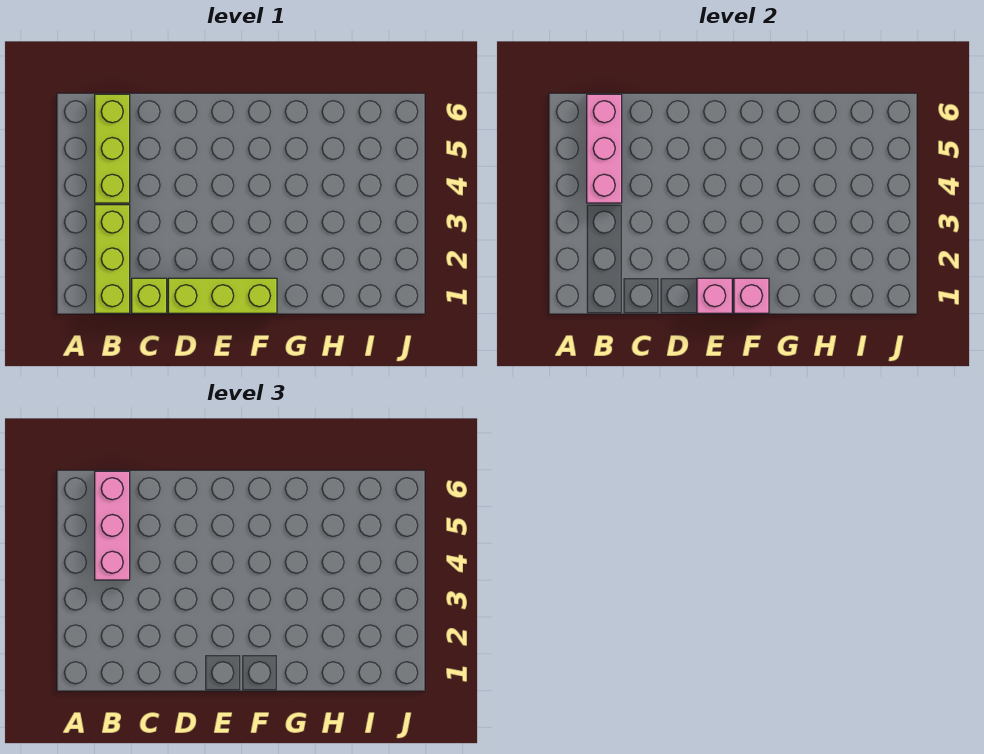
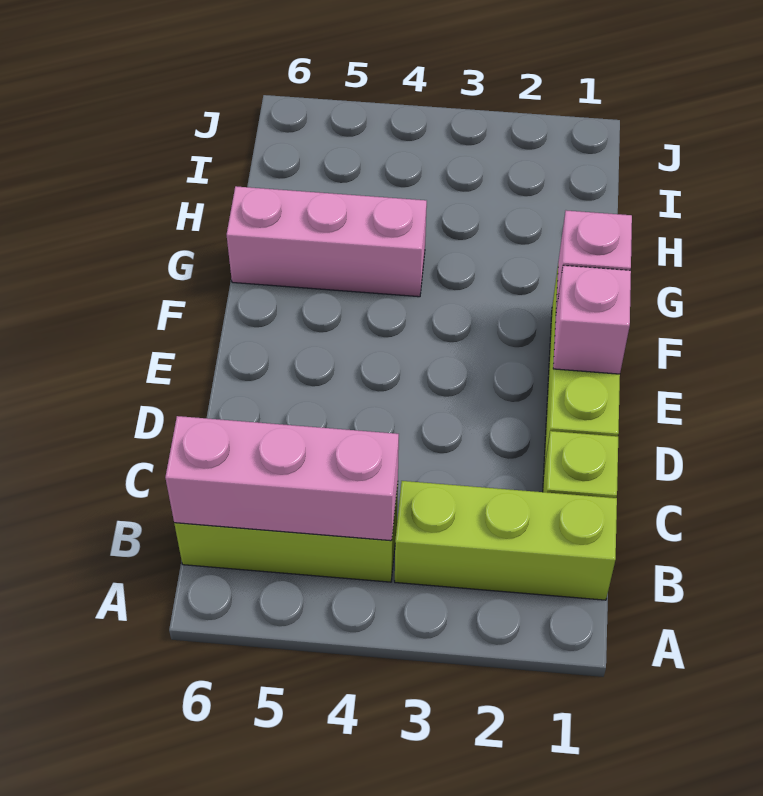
pink 1x3 brick [95,471,130,580] -> pink 1x3 brick moved to [227,186,427,297]

